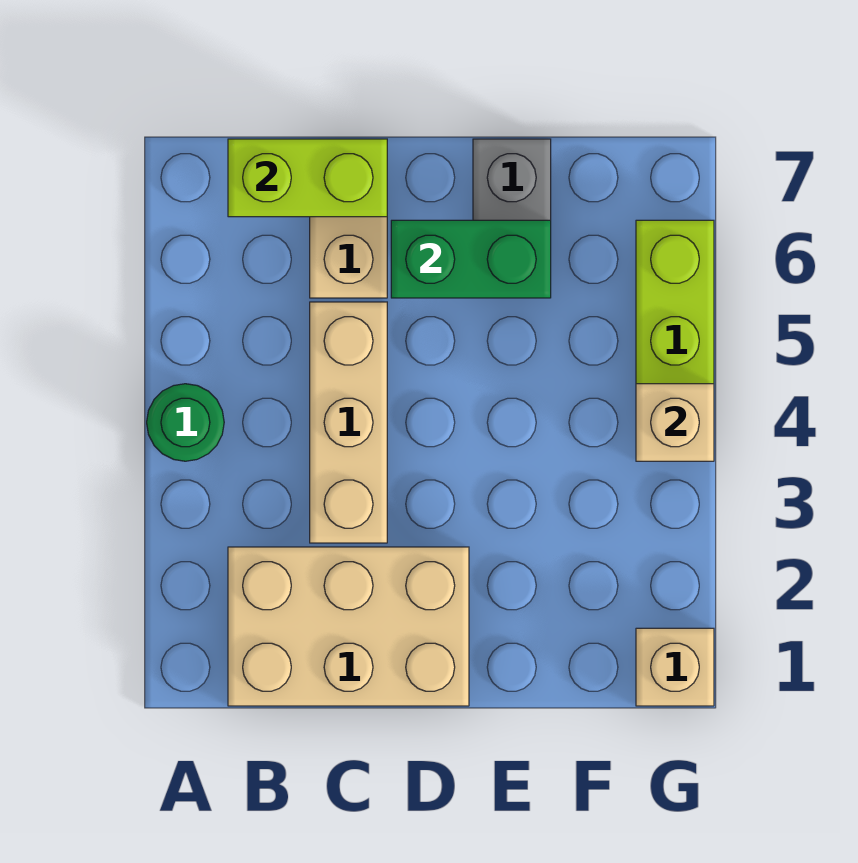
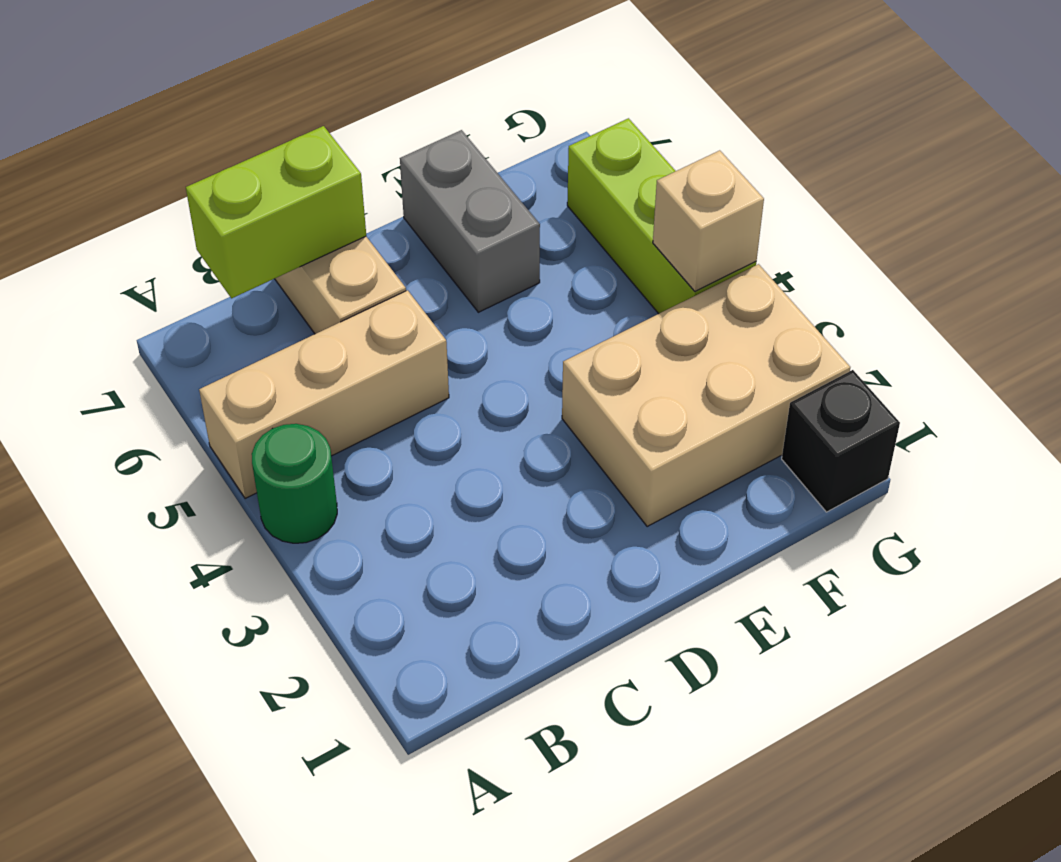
tan 2x3 brick [228,547,469,706] -> tan 2x3 brick moved to [562,264,850,527]
tan 1x3 brick [310,302,387,543] -> tan 1x3 brick turned to [199,290,449,499]
green 1x2 brick [391,220,551,298] -> none
tan 1x1 brick [636,628,714,706] -> black 1x1 brick [782,370,900,512]

